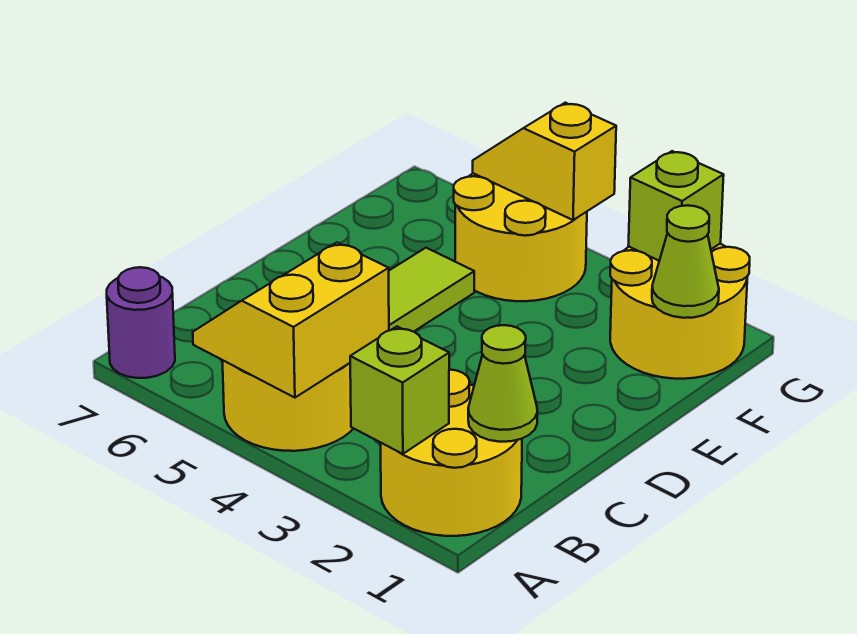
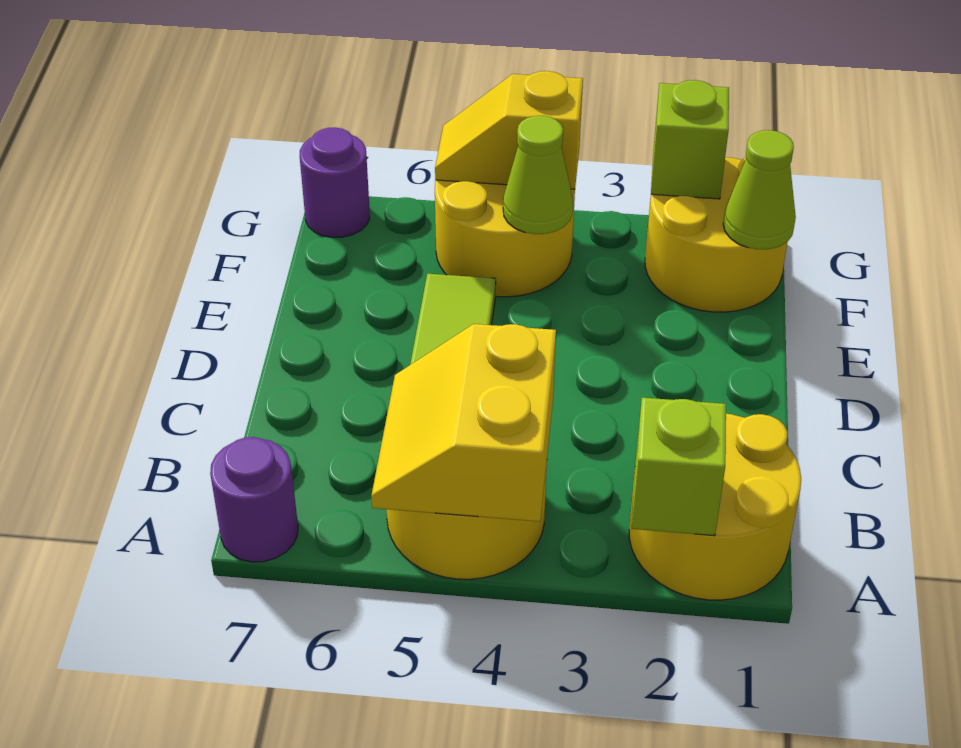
lime 1x1 cone [468,325,538,442] -> lime 1x1 cone moved to [503,116,573,234]
none -> purple 1x1 round brick [300,127,370,238]

